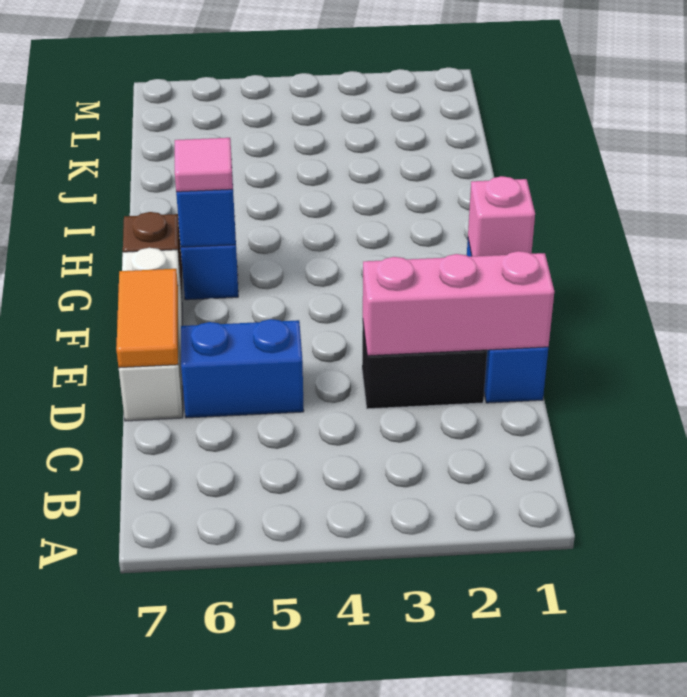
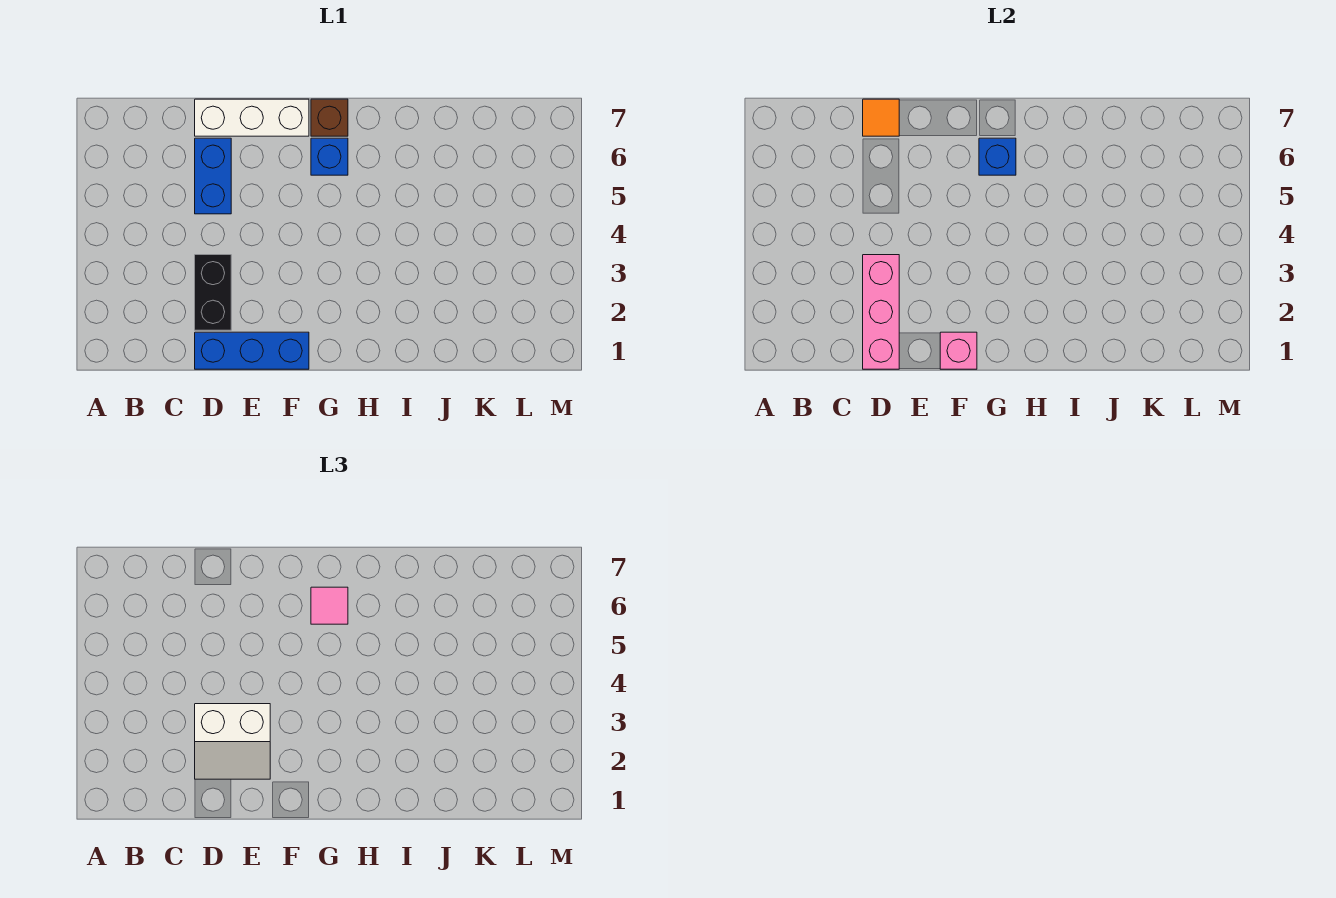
none -> white 2x2 slope [195,704,270,779]
orange 1x2 tile [116,269,178,368] -> orange 1x1 tile [863,99,899,136]

